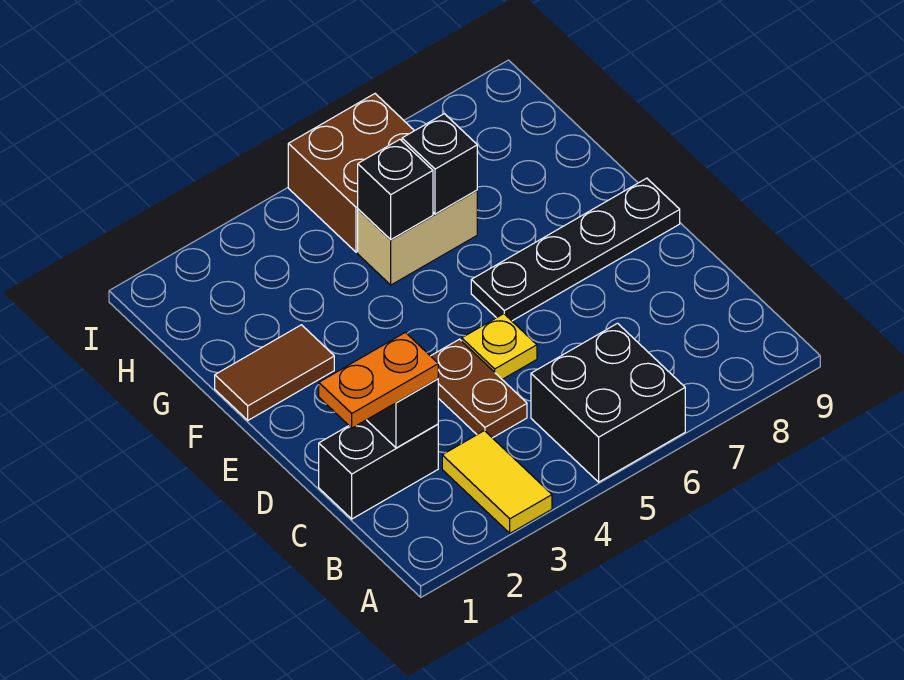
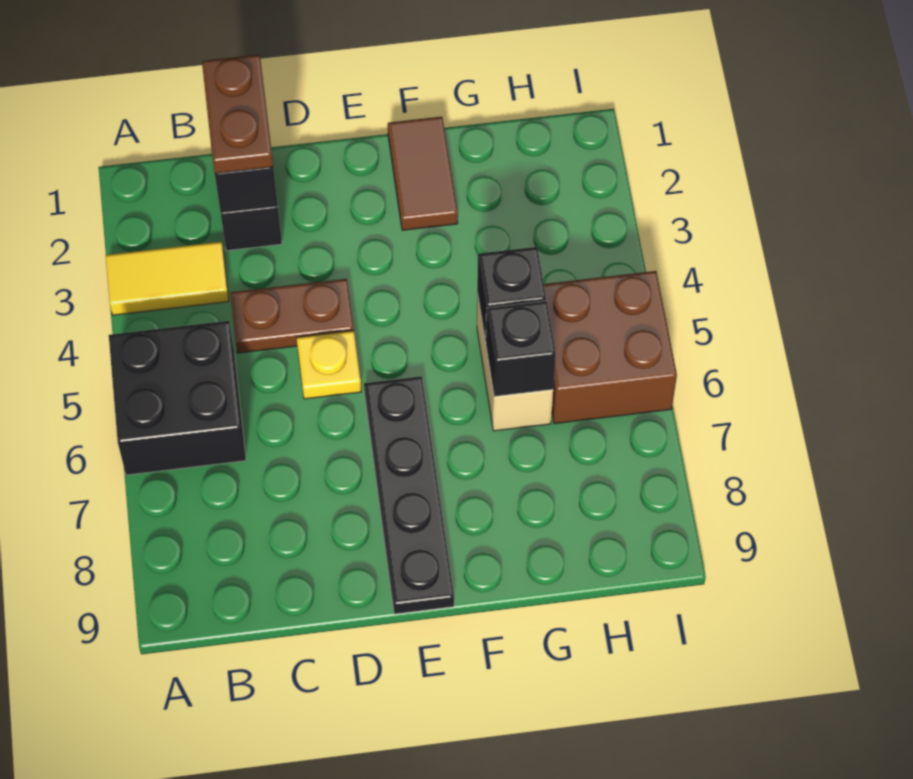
orange 1x2 plate [319,332,438,428] -> brown 1x2 plate [202,55,273,174]

